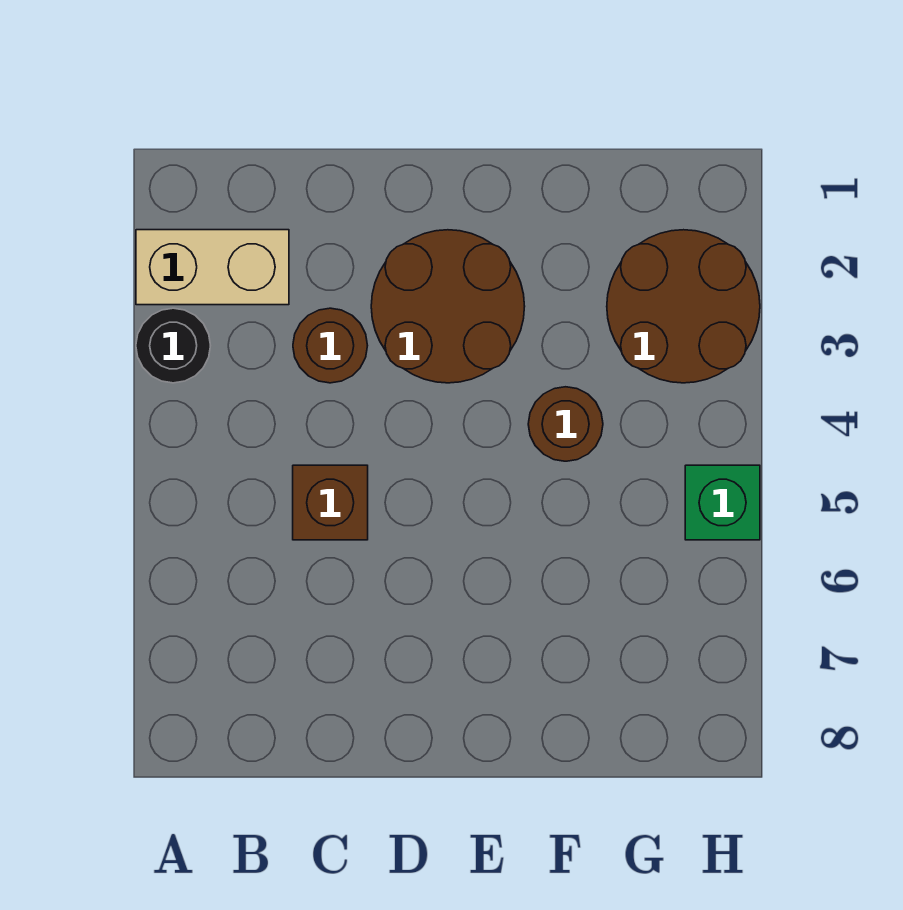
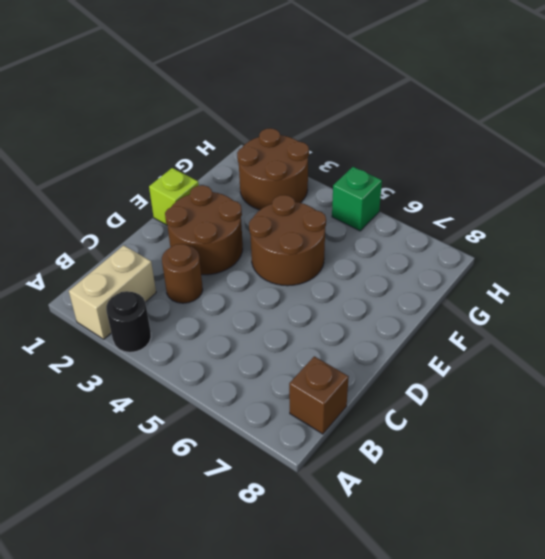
brown 1x1 brick [293,465,368,540] -> brown 1x1 brick moved to [289,356,349,434]
none -> lime 1x1 brick [149,168,199,225]
brown 1x1 round brick [528,387,603,461] -> brown 2x2 round brick [249,195,326,286]

